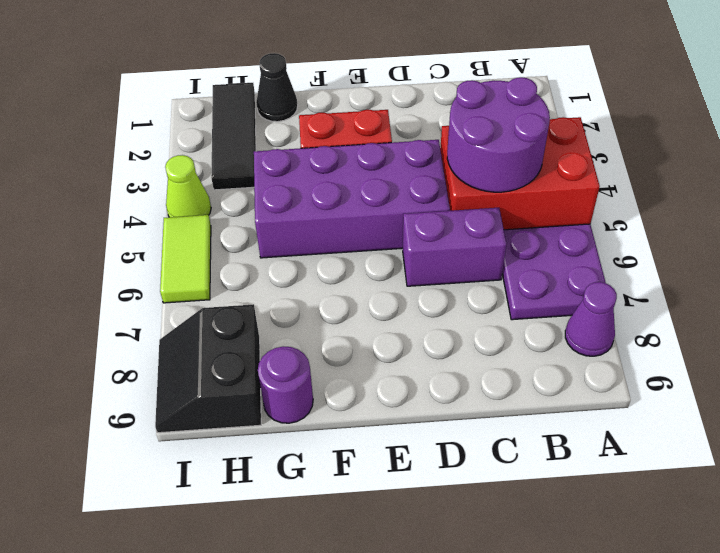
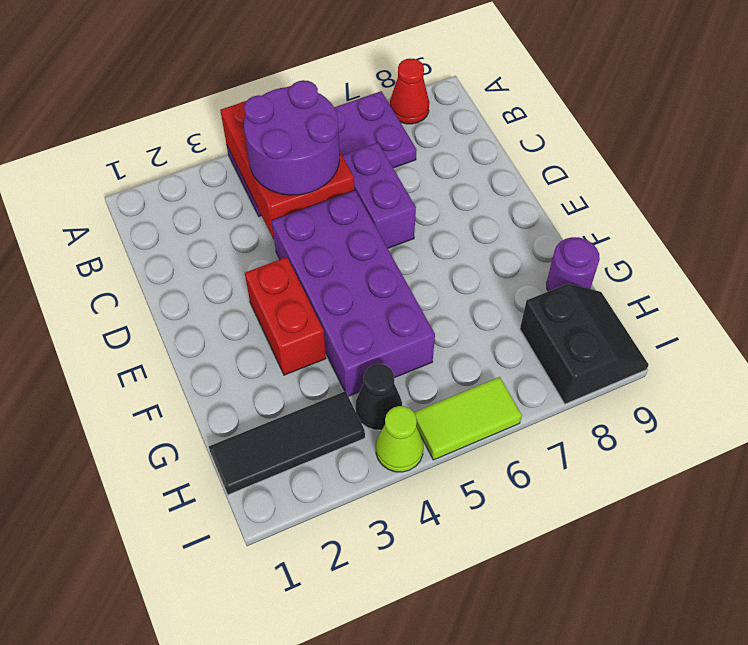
purple 1x1 cone [565,282,617,356] -> red 1x1 cone [390,59,429,124]
black 1x1 cone [256,53,298,122] -> black 1x1 cone moved to [356,364,402,430]
black 2x2 slope [155,304,261,433] -> black 2x2 slope turned to [520,284,649,404]

